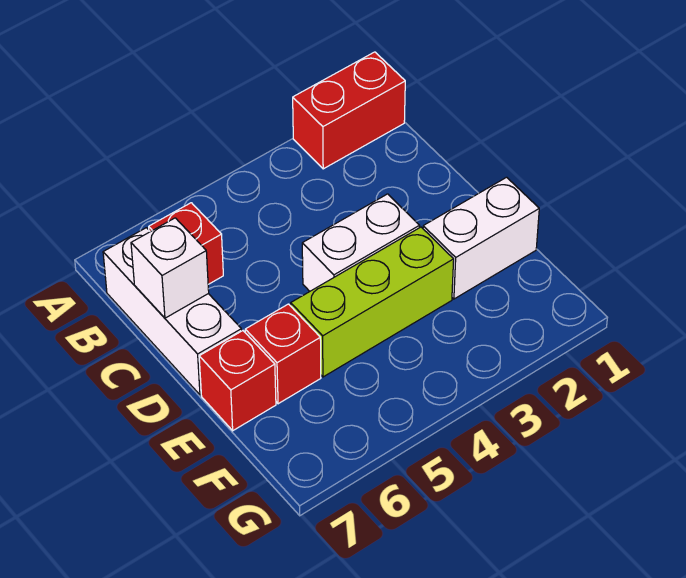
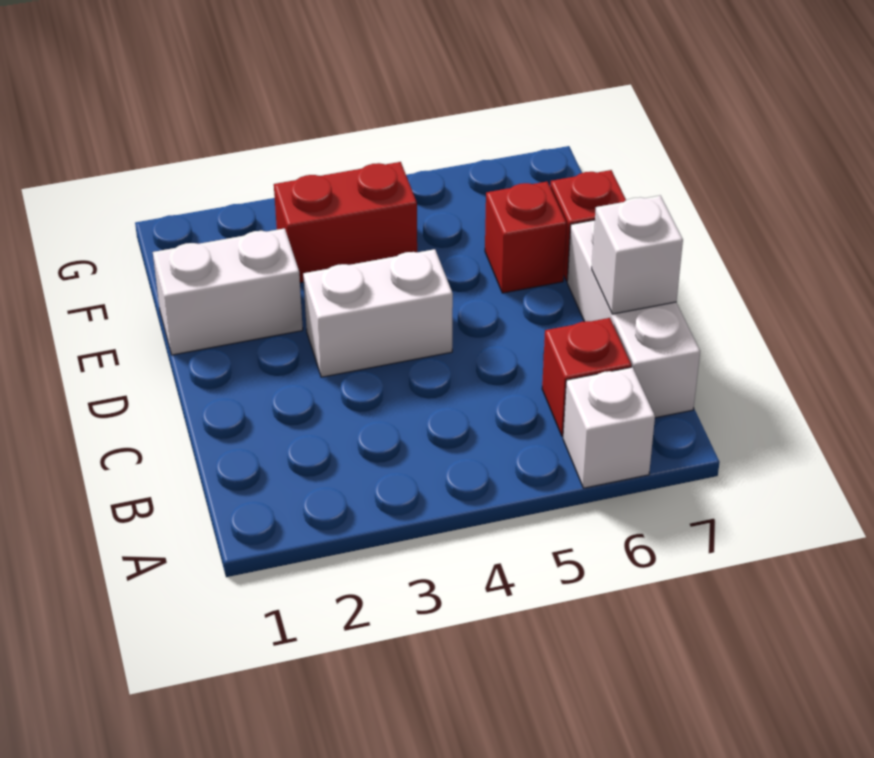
red 1x2 brick [293,52,405,169] -> red 1x2 brick moved to [274,162,417,283]
none -> white 1x1 brick [563,367,655,488]
lime 1x3 brick [291,227,454,377] -> none

